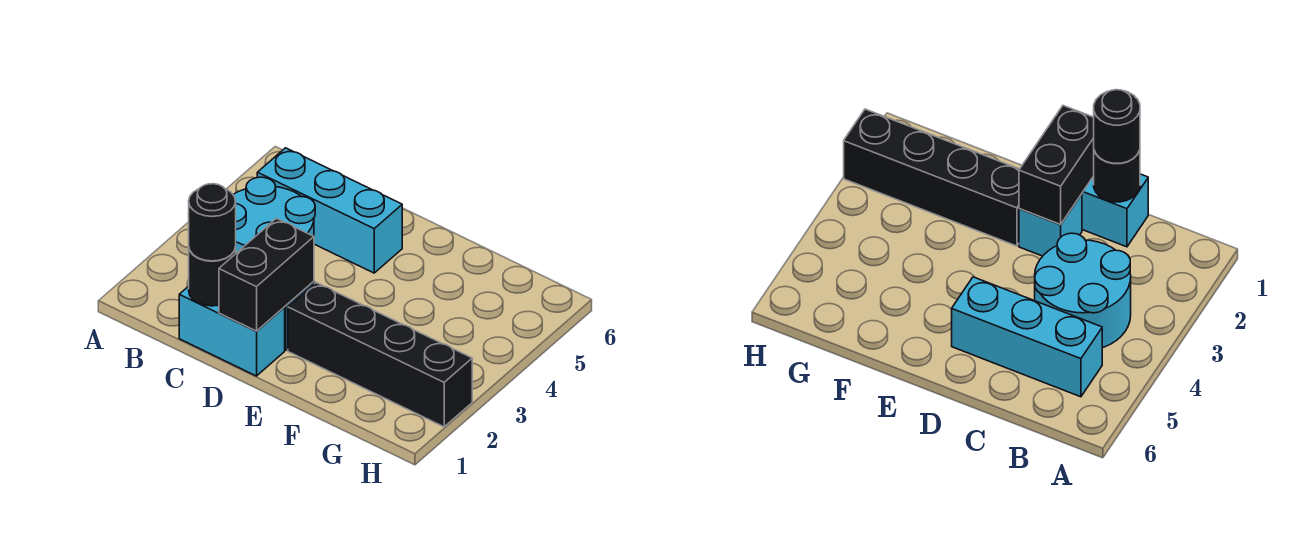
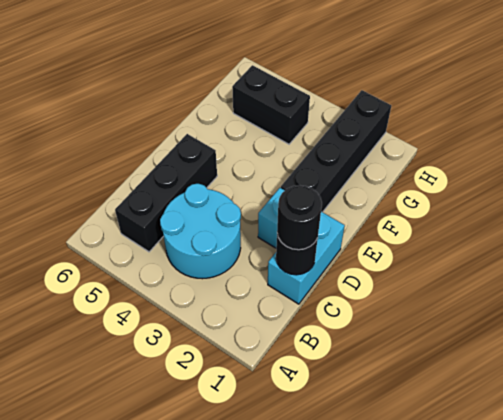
cyan 1x3 brick [257,148,402,273] -> black 1x3 brick [115,134,217,252]
black 1x2 brick [219,218,314,331] -> black 1x2 brick moved to [232,65,310,144]

